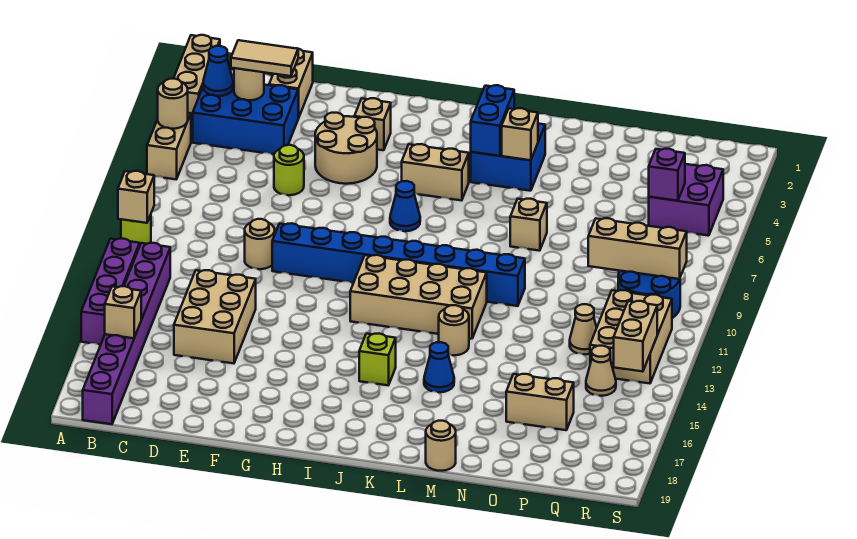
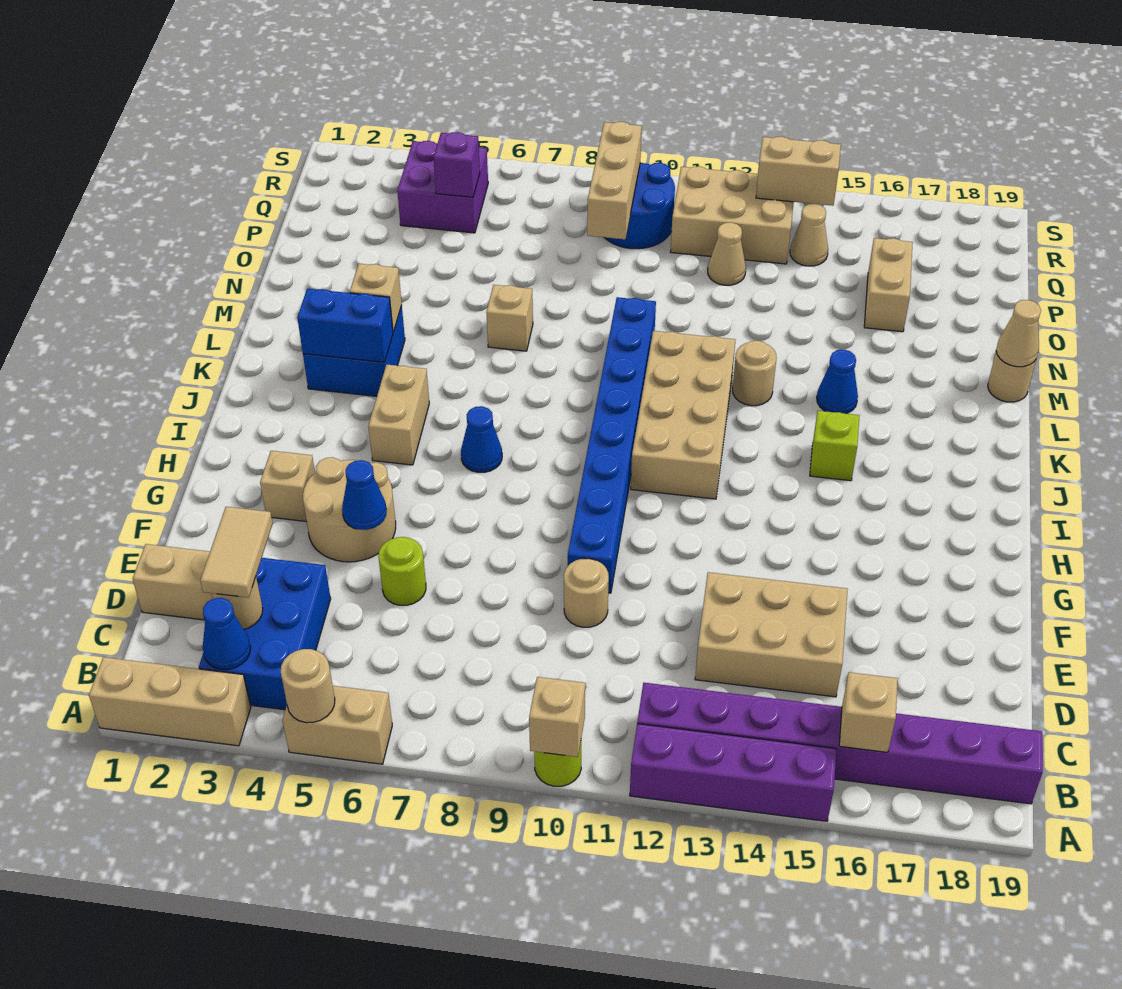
none -> blue 1x1 cone [342,460,387,530]
none -> tan 1x1 cone [996,300,1041,367]

